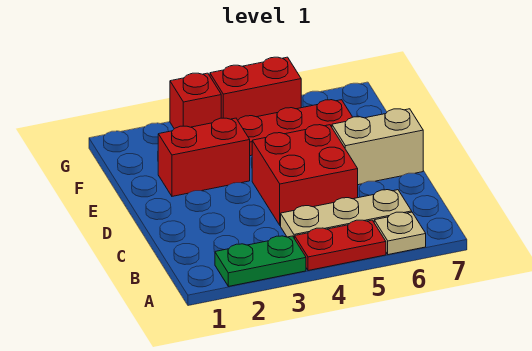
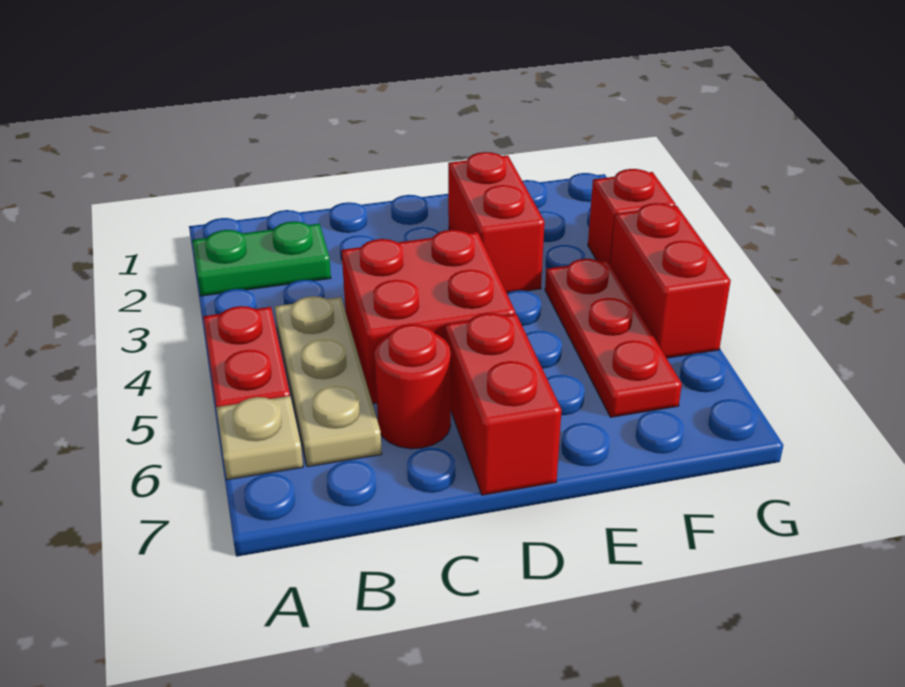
green 1x2 plate [215,236,306,286] -> green 1x2 plate turned to [192,221,331,296]
none -> red 1x1 round brick [375,324,451,449]
tan 1x2 brick [332,109,423,185] -> red 1x2 brick [445,313,562,495]

